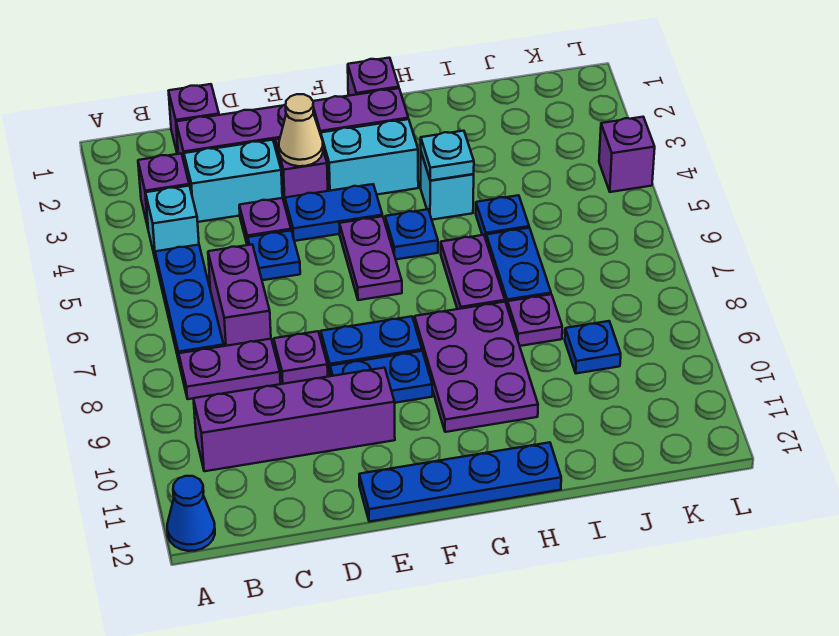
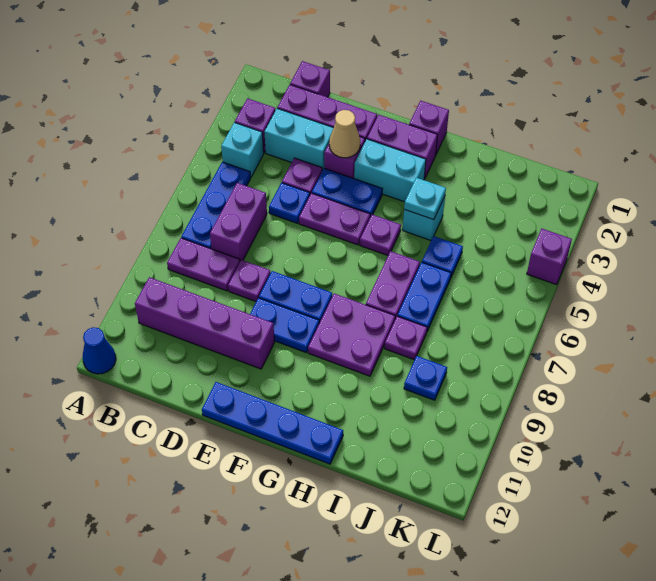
purple 1x2 plate [339,216,402,300] -> purple 1x2 plate turned to [299,193,370,245]
blue 1x1 plate [385,209,438,259] -> purple 1x1 plate [360,215,401,255]
purple 2x3 plate [415,302,538,432] -> purple 2x2 plate [308,294,395,376]

